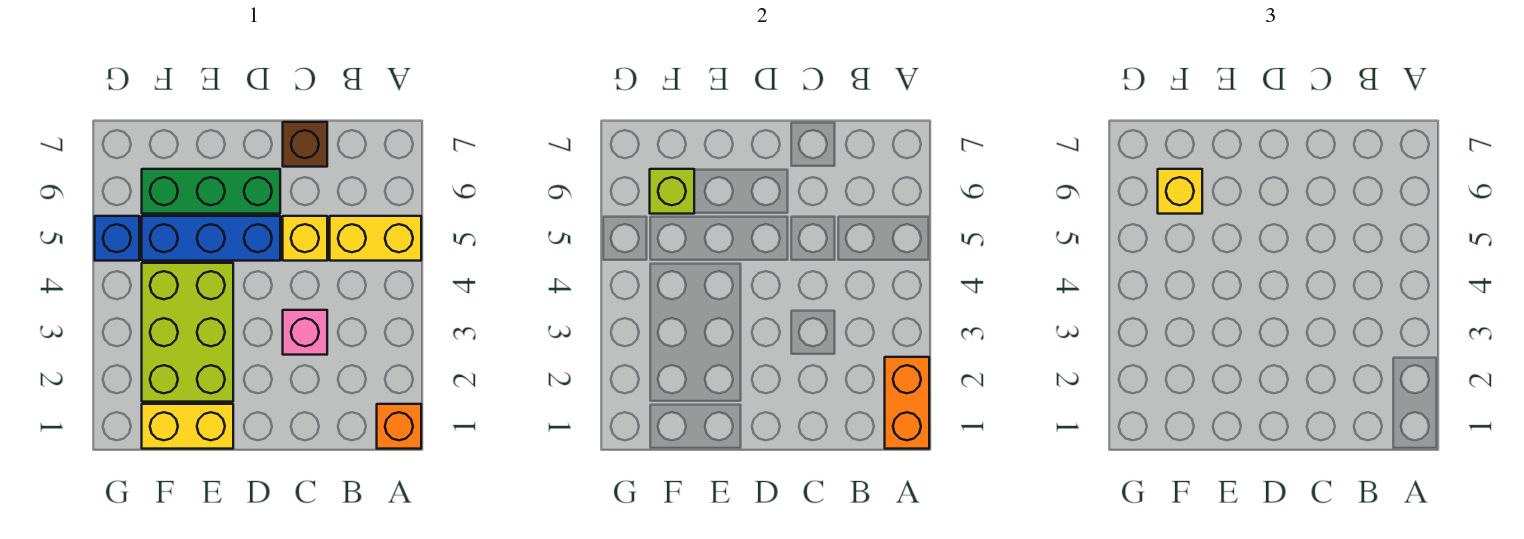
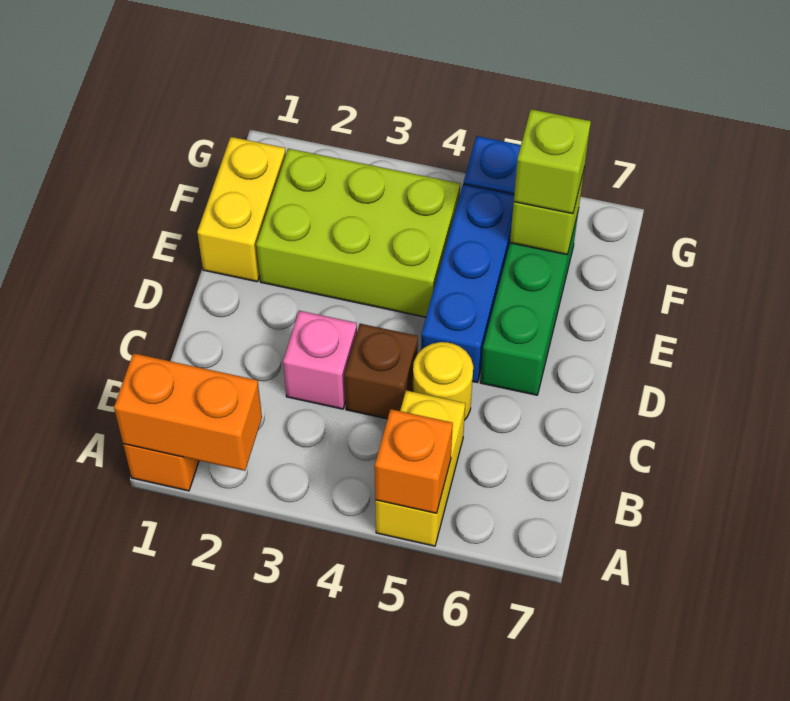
none -> orange 1x1 brick [375,409,453,513]
yellow 1x1 brick [283,216,327,261] -> yellow 1x1 round brick [413,342,473,420]
brown 1x1 brick [283,122,327,167] -> brown 1x1 brick moved to [345,324,418,419]
yellow 1x1 brick [1158,169,1202,214] -> lime 1x1 brick [514,109,591,214]

